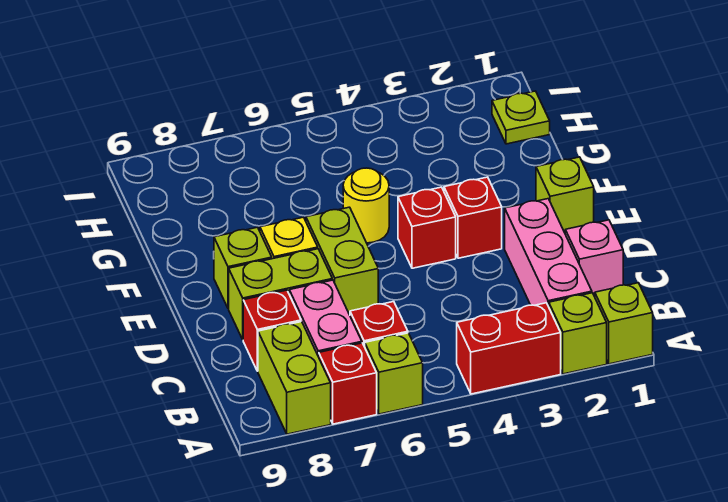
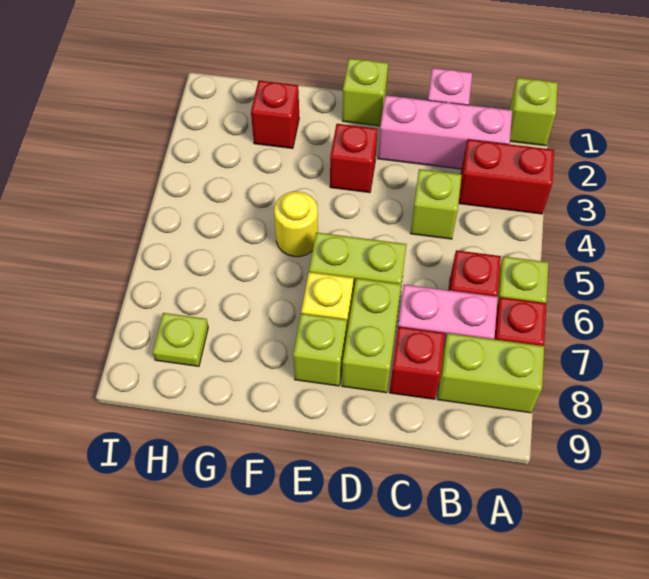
lime 1x1 brick [549,293,607,374] -> lime 1x1 brick moved to [410,169,462,239]
red 1x2 brick [457,303,561,394] -> red 1x2 brick turned to [459,139,554,214]
red 1x1 brick [398,187,456,268] -> red 1x1 brick moved to [251,81,299,149]
lime 1x1 plate [492,91,550,144] -> lime 1x1 plate moved to [153,313,208,366]

